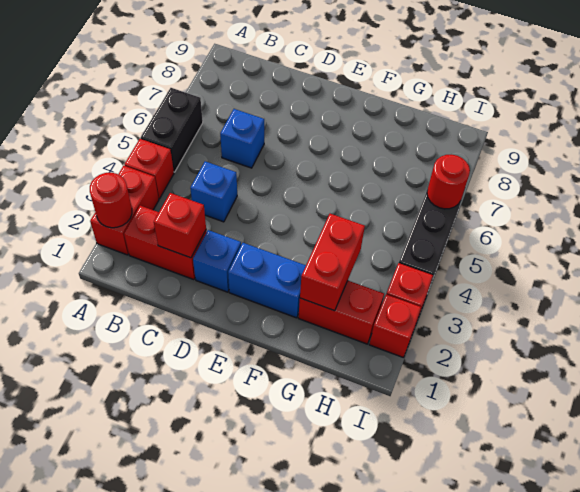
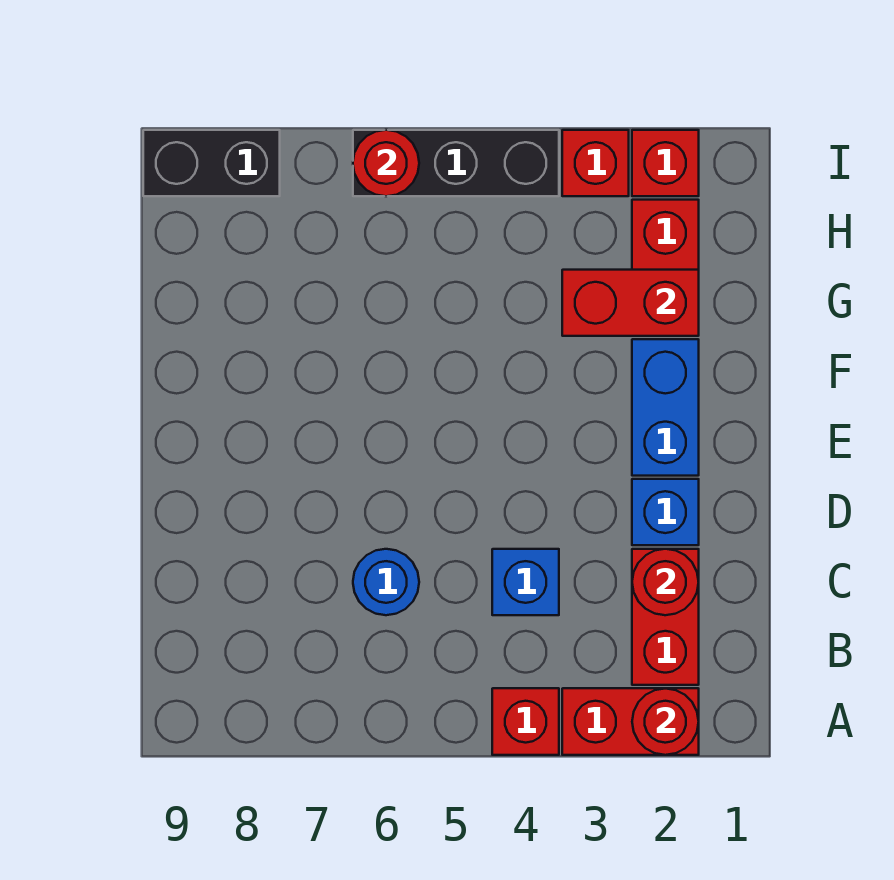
black 1x2 brick [141,88,203,172] -> black 1x2 brick moved to [143,130,280,196]
red 1x1 brick [154,193,206,258] -> red 1x1 round brick [632,549,699,615]
blue 1x1 brick [220,109,264,168] -> blue 1x1 round brick [353,549,419,615]

